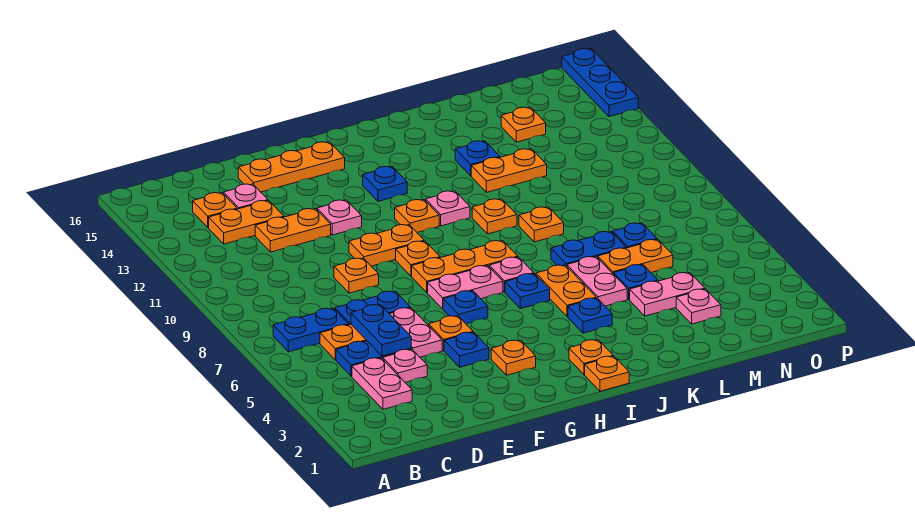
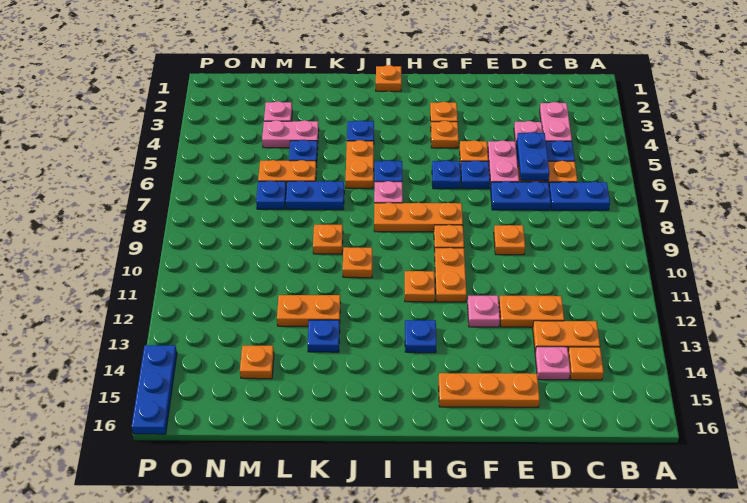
blue 1x1 plate [444,332,489,367] -> blue 1x1 plate moved to [461,161,490,189]
orange 1x2 plate [349,225,424,266] -> orange 1x2 plate turned to [435,248,467,302]
pink 1x2 plate [428,266,503,309] -> none
orange 1x1 plate [569,340,613,375] -> orange 1x1 plate moved to [431,121,459,148]
pink 1x1 plate [426,191,470,226] -> none
pink 1x2 plate [567,257,627,306] -> none

